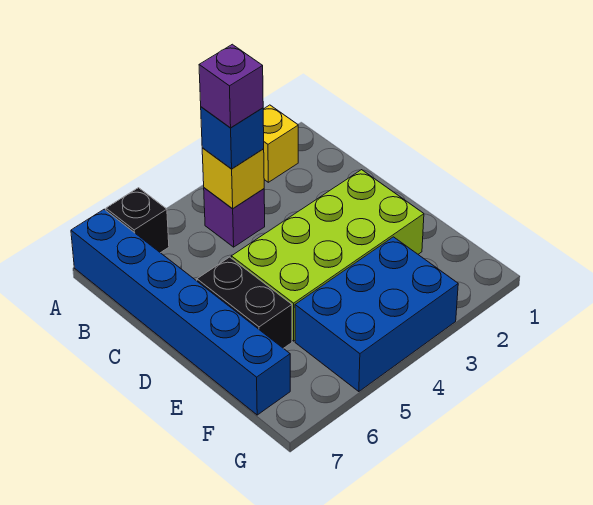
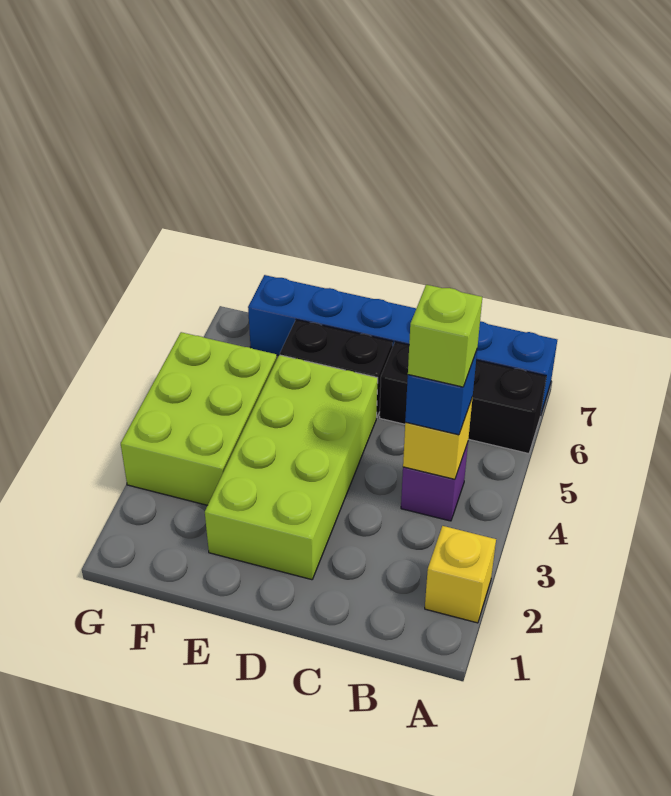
black 1x1 brick [106,188,169,253] -> black 1x3 brick [380,342,546,454]
purple 1x1 brick [199,44,263,128] -> lime 1x1 brick [408,285,482,387]
blue 2x3 brick [295,237,458,392] -> lime 2x3 brick [121,332,277,505]

